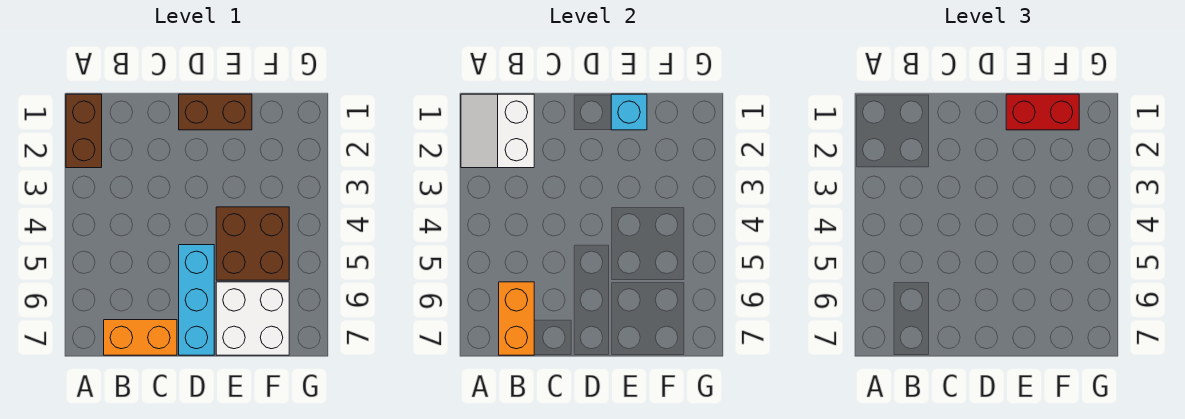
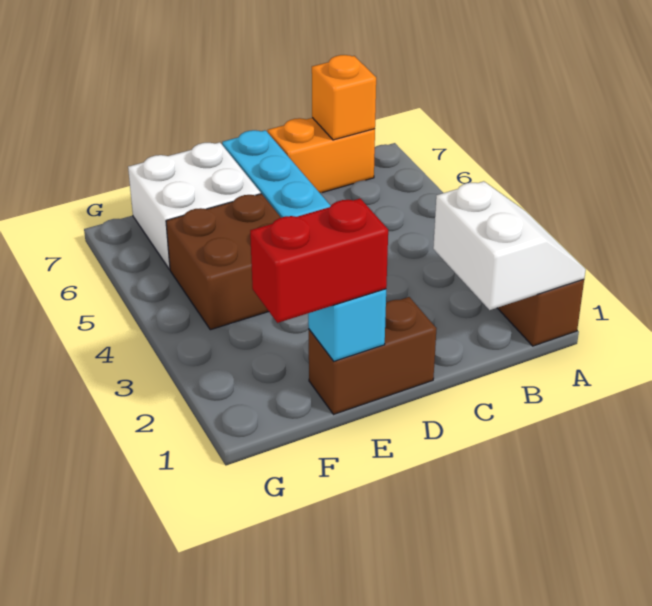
orange 1x2 brick [499,282,534,355] -> orange 1x1 brick [312,55,376,140]

